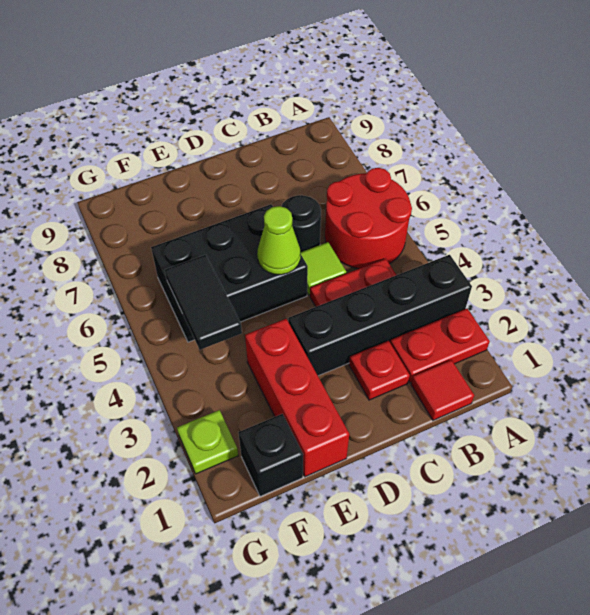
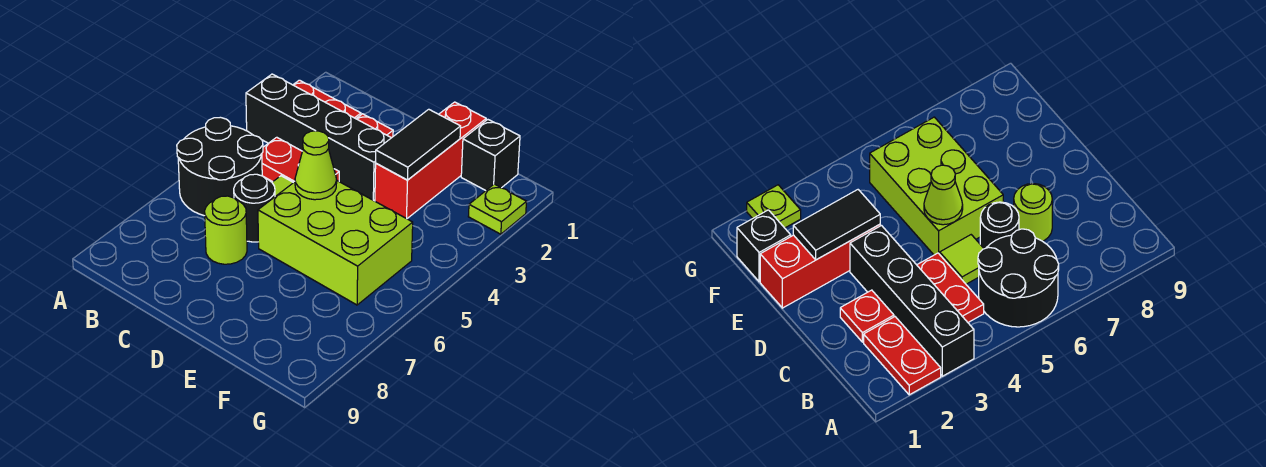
red 2x2 round brick [325,168,412,269] -> black 2x2 round brick [177,117,263,216]
red 1x1 tile [411,360,474,420] -> none
none -> lime 1x1 round brick [205,196,247,264]
black 2x3 brick [151,204,308,342] -> lime 2x3 brick [258,181,413,305]
black 1x2 tile [165,255,242,350] -> black 1x2 tile moved to [376,109,461,180]

